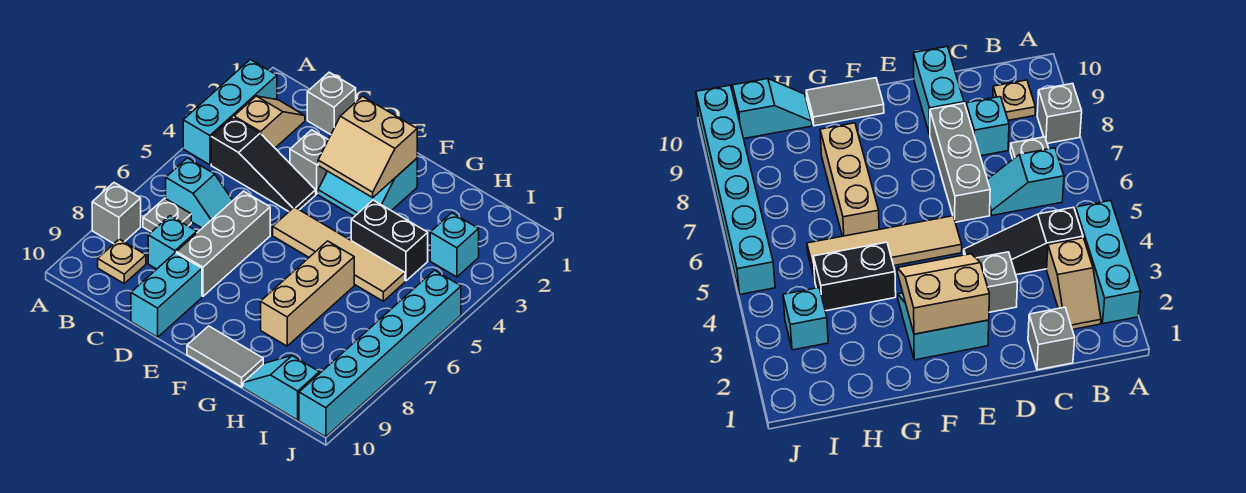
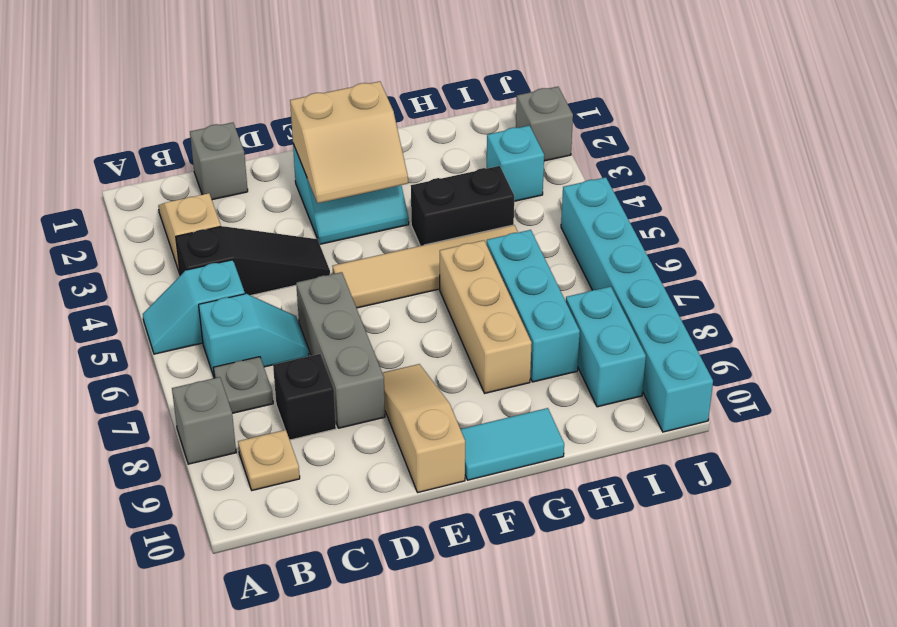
cyan 1x3 brick [183,60,277,165] -> cyan 1x3 brick moved to [486,230,580,382]
cyan 1x1 brick [148,216,197,269] -> black 1x1 brick [273,354,336,440]
grey 1x1 brick [290,130,328,194] -> grey 1x1 brick moved to [516,87,573,161]
cyan 1x2 brick [131,253,202,337] -> cyan 1x2 brick moved to [566,287,646,407]
none -> tan 1x3 slope [383,364,465,492]
grey 1x2 tile [187,326,263,387] -> cyan 1x2 tile [461,408,564,480]
cyan 1x2 slope [243,356,319,420] -> cyan 1x2 slope moved to [143,260,245,354]

